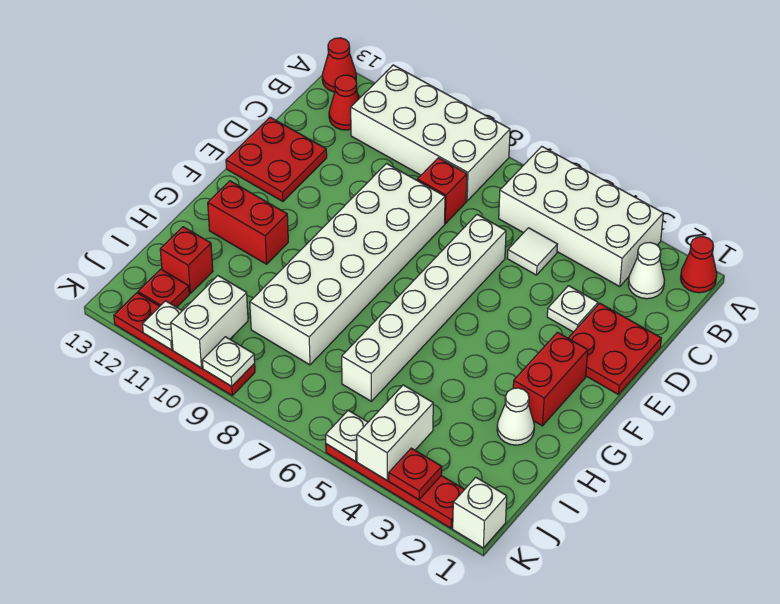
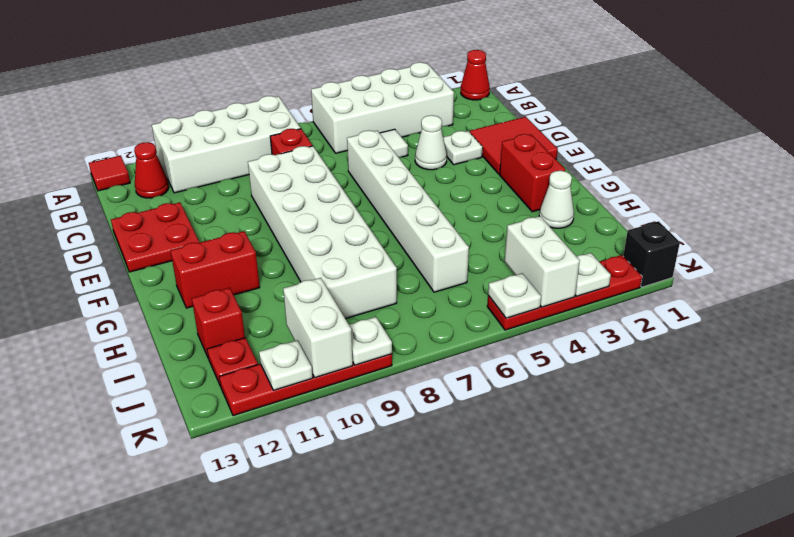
red 1x1 cone [322,38,356,92] -> red 1x1 tile [89,156,130,191]
white 1x1 cone [628,243,665,299] -> white 1x1 cone moved to [415,115,447,170]
red 2x2 plate [568,303,661,395] -> red 2x2 tile [470,117,558,174]
white 1x1 brick [453,477,507,548] -> black 1x1 brick [623,221,680,287]
red 1x1 plate [389,448,442,500] -> white 1x1 plate [575,253,611,296]

